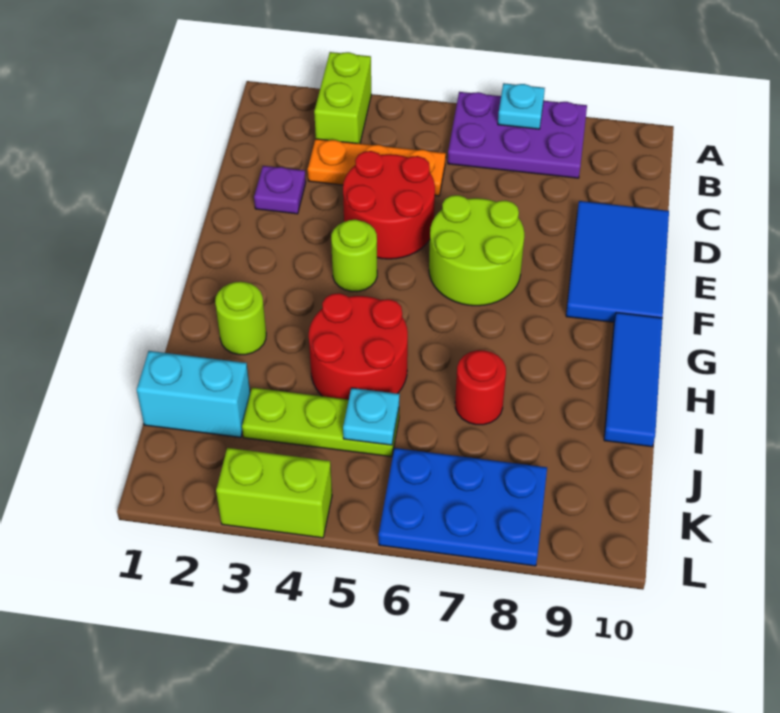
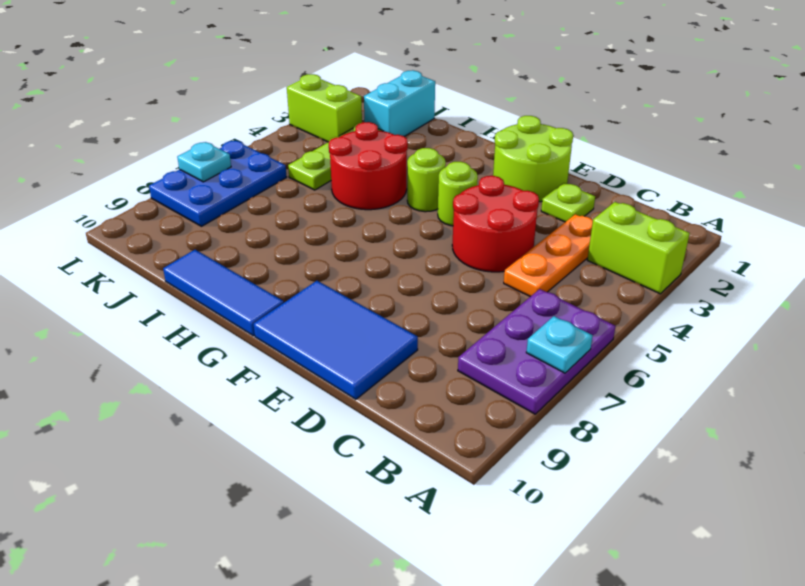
purple 1x1 plate [254,166,306,214] -> lime 1x1 plate [541,183,595,222]
lime 2x2 round brick [429,195,524,306] -> lime 2x2 round brick moved to [493,116,573,202]
lime 1x1 round brick [215,282,266,355] -> lime 1x1 round brick moved to [407,148,446,212]
red 1x1 round brick [455,350,506,425] -> none
cyan 1x1 plate [343,388,400,445] -> cyan 1x1 plate moved to [177,142,231,182]
lime 1x2 brick [216,448,332,538] -> lime 1x2 brick turned to [287,74,362,142]

